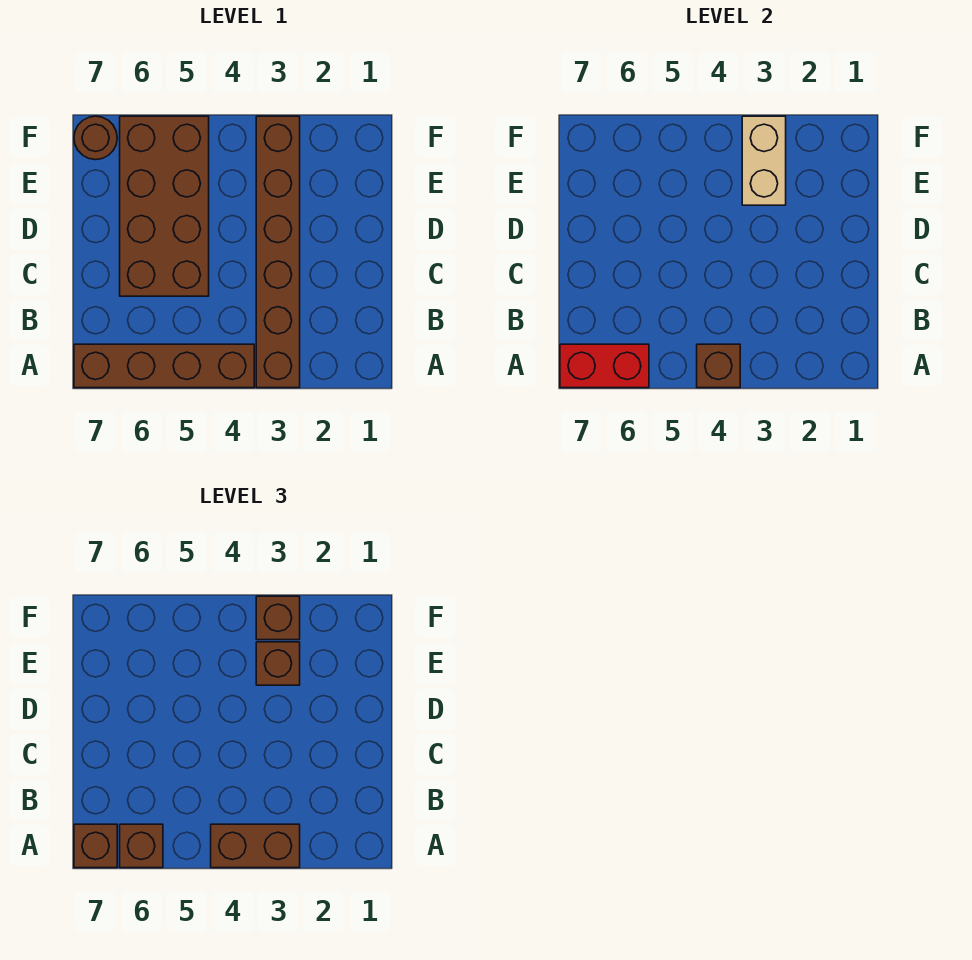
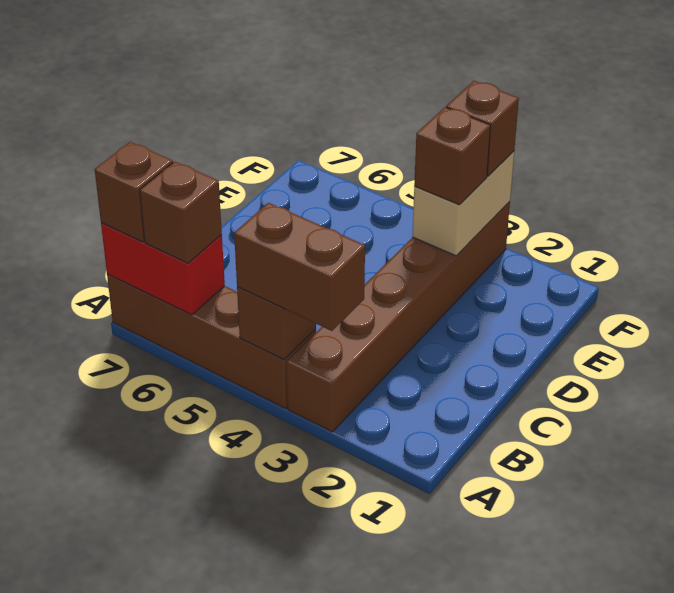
brown 2x4 brick [120,116,209,296] -> none
brown 1x1 round brick [74,116,117,160] -> none

